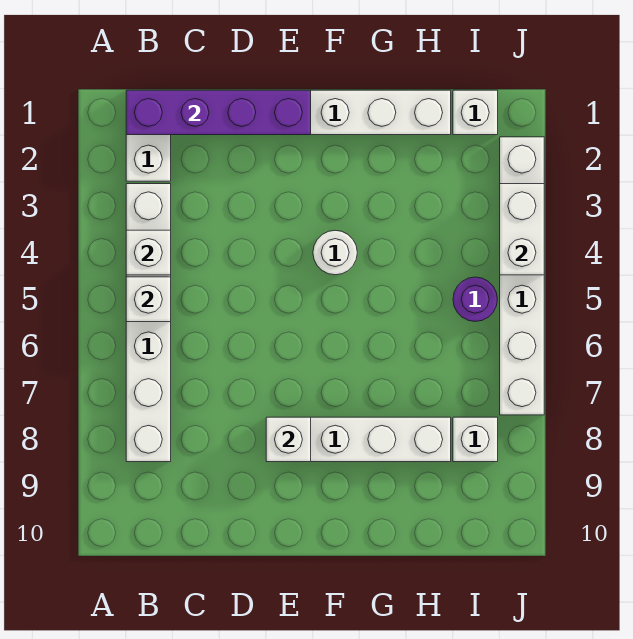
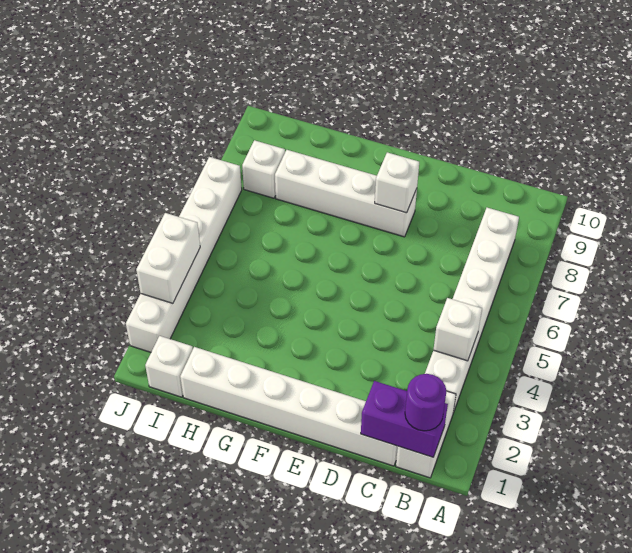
purple 1x4 brick [126,90,311,135] -> purple 1x2 brick [361,381,448,457]
white 1x1 brick [126,277,171,322] -> none
white 1x1 round brick [313,230,357,275] -> none
purple 1x1 round brick [453,277,497,322] -> purple 1x1 round brick moved to [405,374,446,431]

